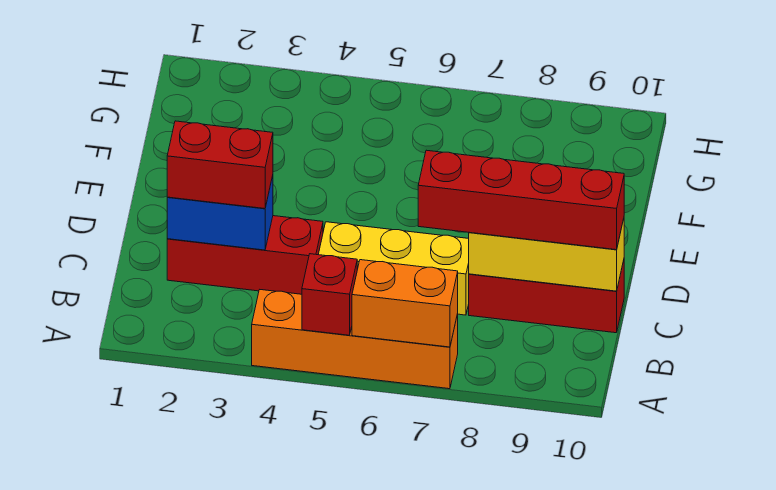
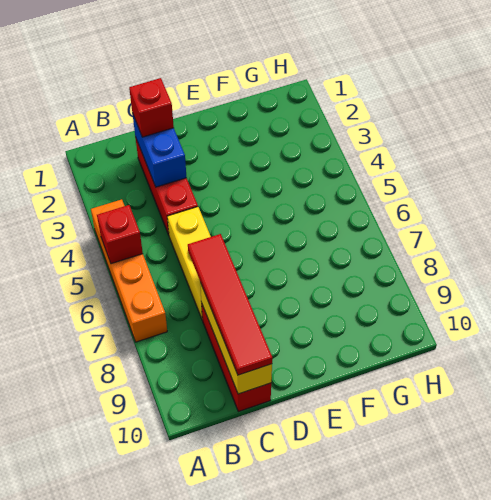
orange 1x2 brick [352,260,458,347] -> none
red 1x2 brick [167,121,273,209] -> red 1x1 brick [129,78,174,137]
red 1x4 brick [418,150,624,250] -> red 1x4 tile [188,234,272,375]

